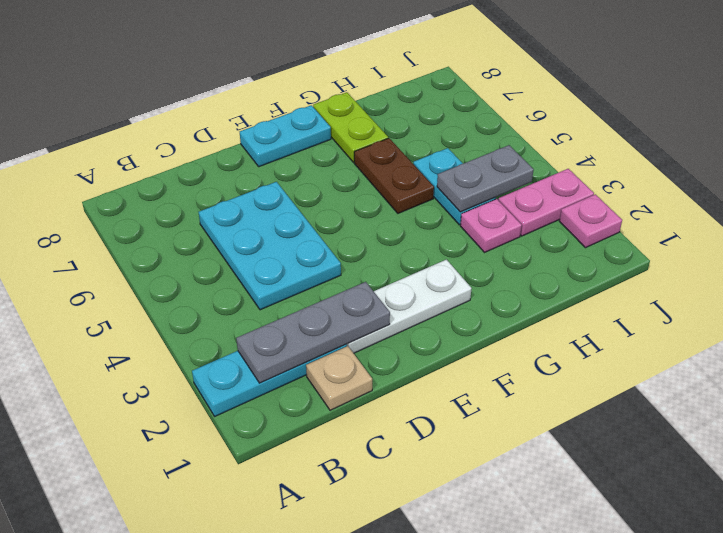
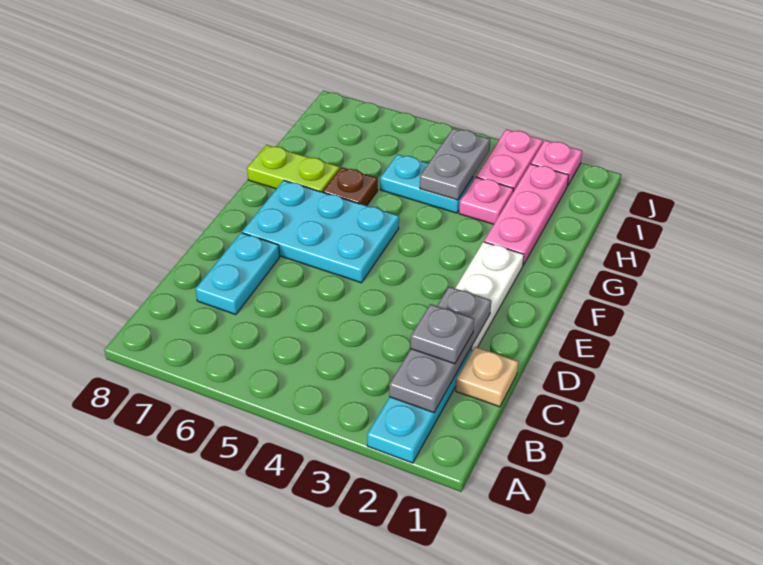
none -> grey 1x1 plate [411,304,474,364]
cyan 2x3 plate [199,182,341,310] -> cyan 2x3 plate moved to [242,180,399,283]
cyan 1x2 plate [240,105,331,167] -> cyan 1x2 plate moved to [196,233,280,315]
none -> pink 1x3 plate [484,164,569,265]
brown 1x2 plate [354,138,434,213] -> brown 1x1 plate [323,167,378,206]

